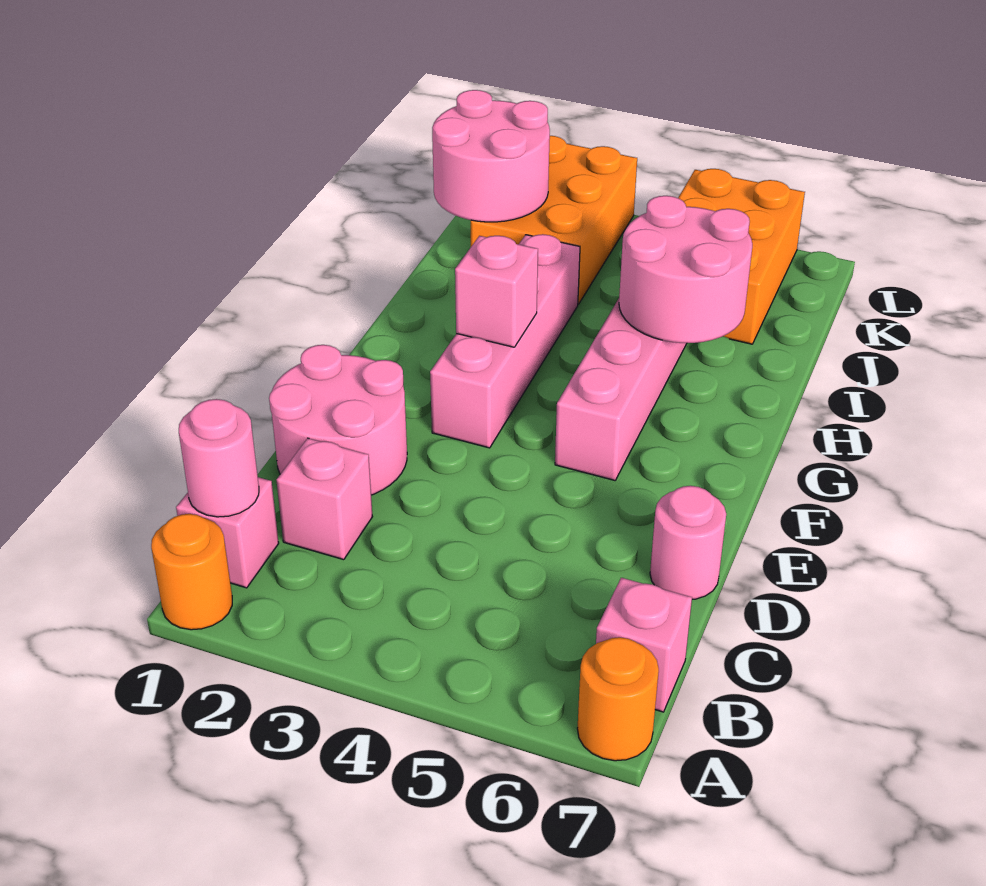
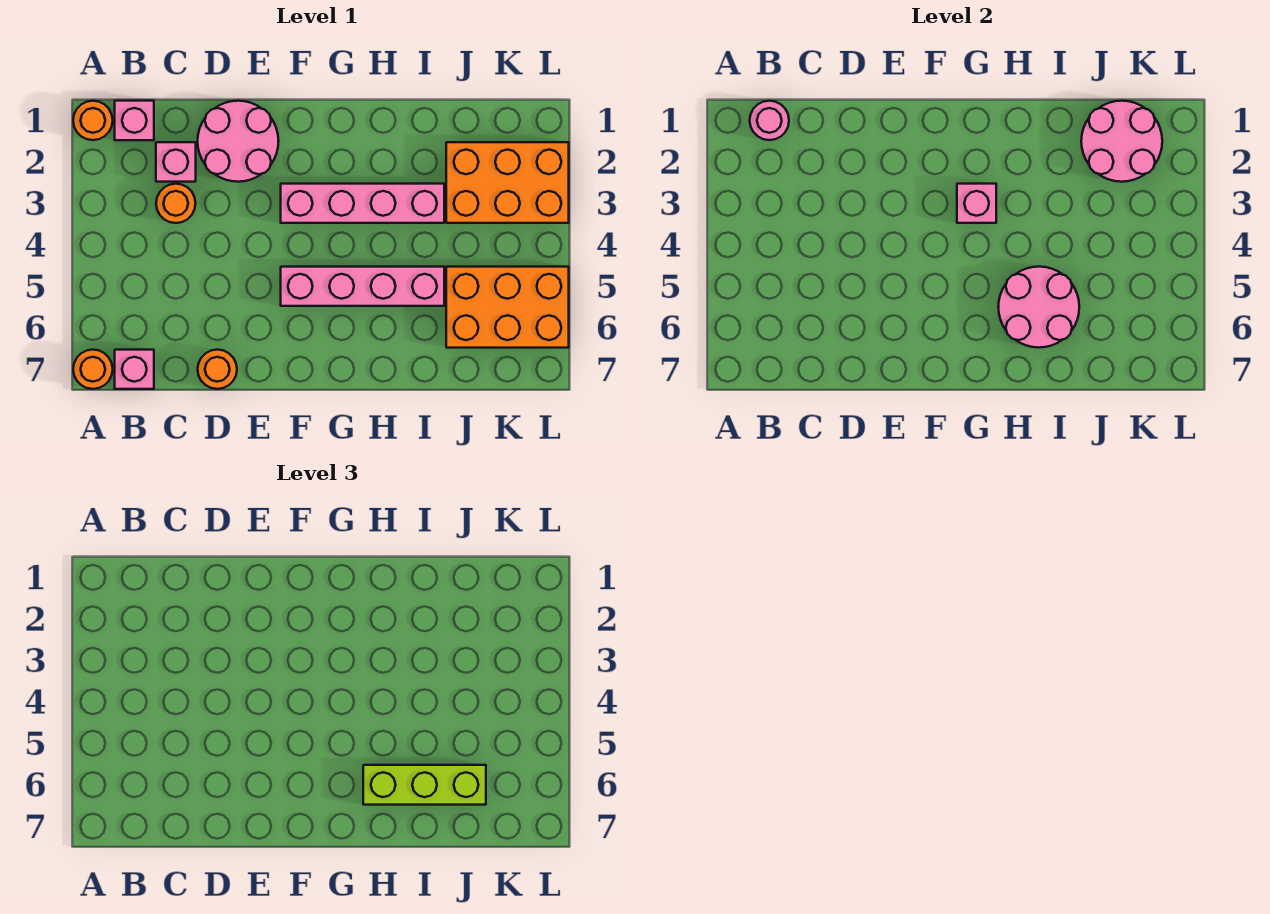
none -> orange 1x1 round brick [156,184,196,223]
pink 1x1 round brick [650,486,726,599] -> orange 1x1 round brick [198,350,237,389]
none -> lime 1x3 brick [363,765,486,805]

